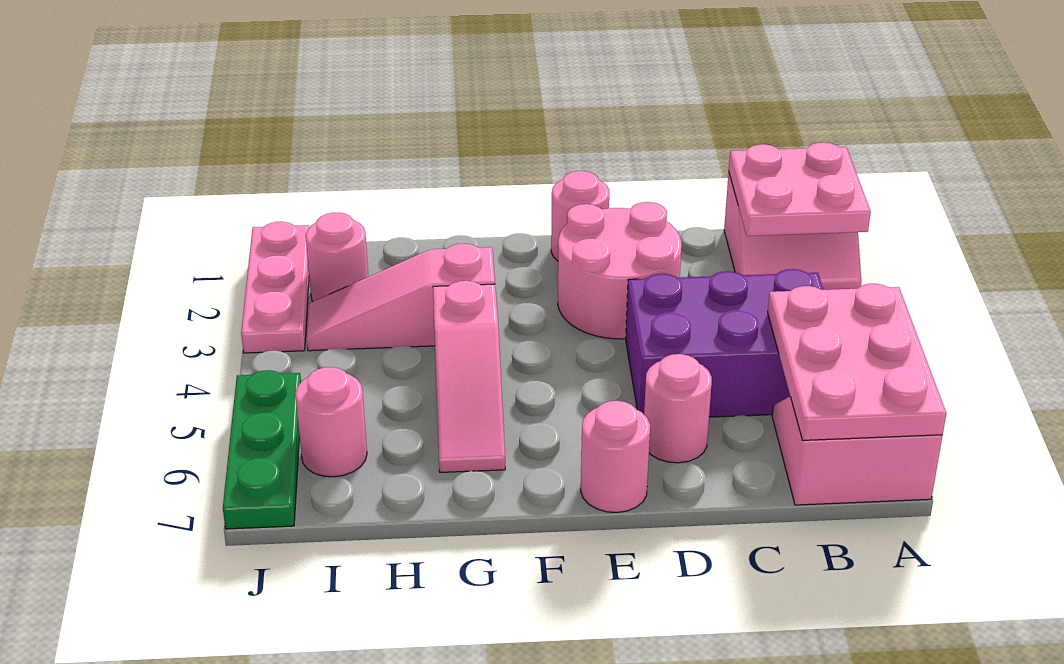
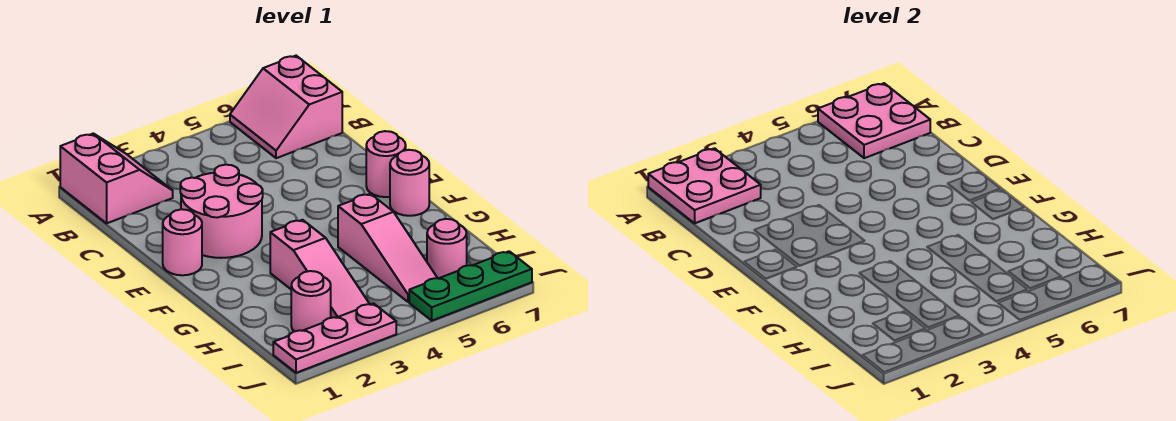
pink 2x3 plate [768,284,946,440] -> pink 2x2 plate [818,83,930,158]
purple 2x3 brick [626,269,823,417] -> none
pink 1x1 round brick [644,354,712,463] -> pink 1x1 round brick moved to [390,150,429,216]
pink 1x3 slope [433,281,505,472] -> pink 1x3 slope turned to [338,194,437,302]

